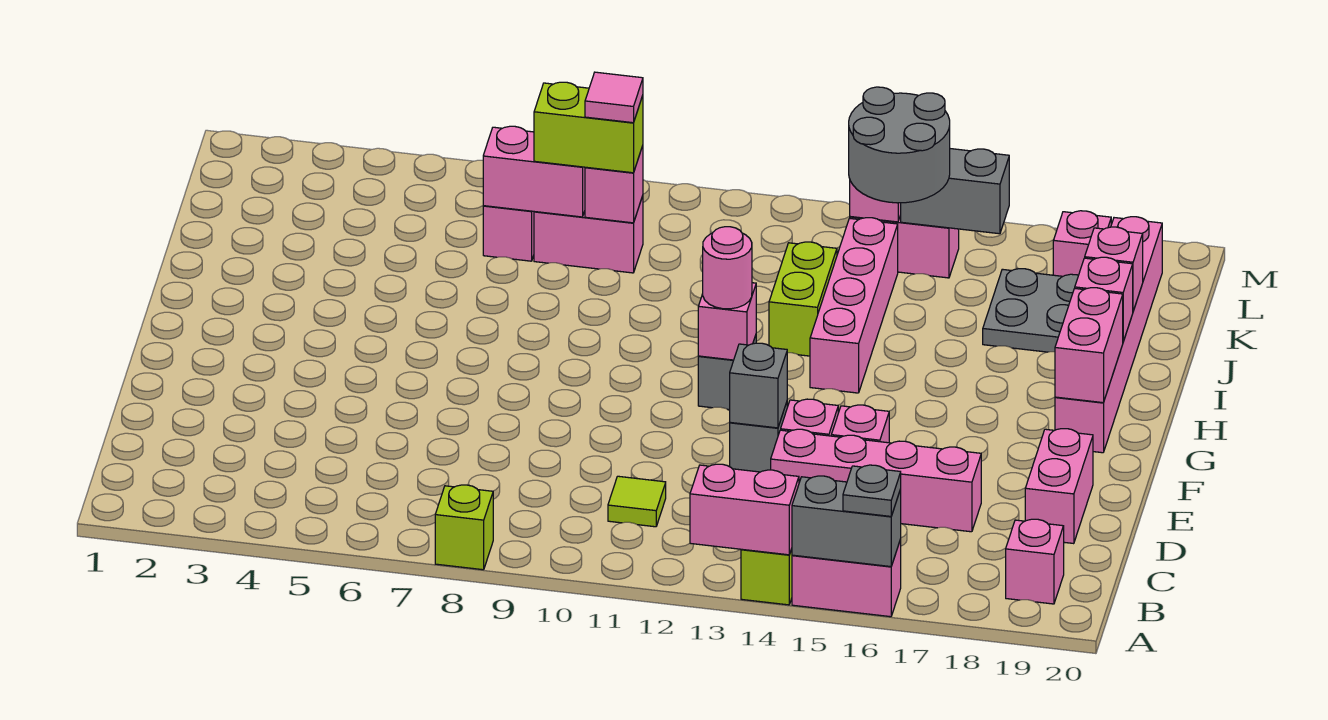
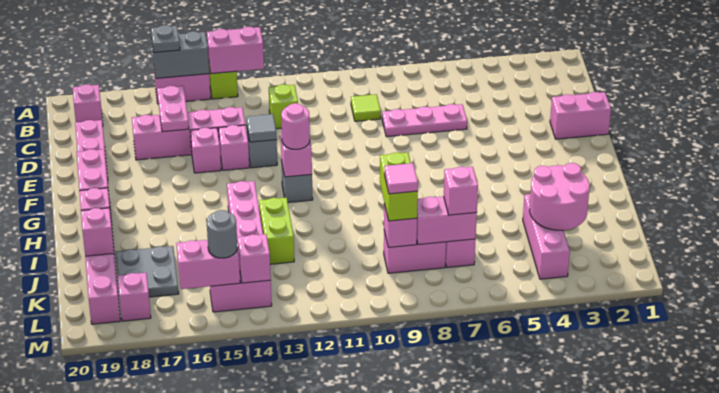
lime 1x1 brick [435,485,493,570] -> lime 1x1 brick moved to [269,84,298,129]
lime 1x1 tile [608,476,666,527] -> lime 1x1 tile moved to [351,94,381,121]
none -> pink 1x2 plate [157,86,189,132]
none -> pink 1x3 plate [382,104,467,137]
none -> pink 1x2 brick [550,92,611,139]
grey 1x1 brick [730,343,787,428] -> grey 1x1 tile [246,114,277,142]
none -> pink 2x2 round brick [530,163,590,230]
none -> pink 1x3 brick [523,194,570,279]
none -> pink 1x1 brick [444,167,478,215]
lime 1x2 brick [534,82,643,173] -> lime 1x2 brick turned to [380,153,418,221]
grey 2x2 round brick [849,87,950,203] -> grey 1x1 round brick [207,210,237,258]
grey 1x2 brick [901,149,1009,234] -> pink 1x2 brick [176,240,240,289]

